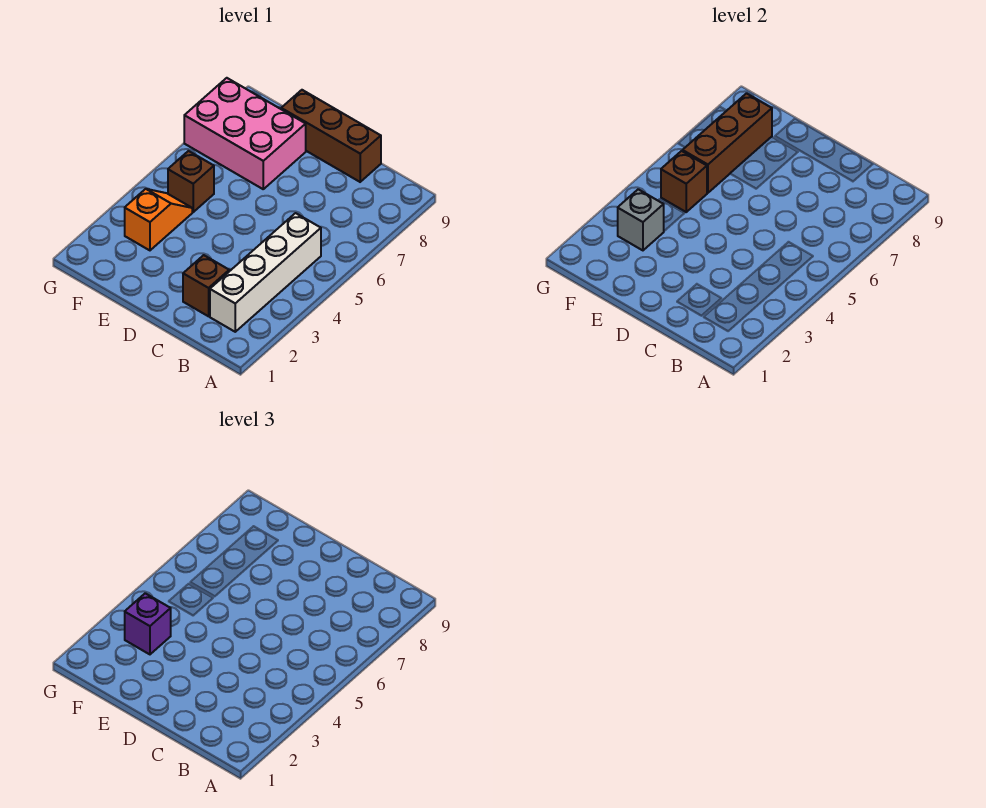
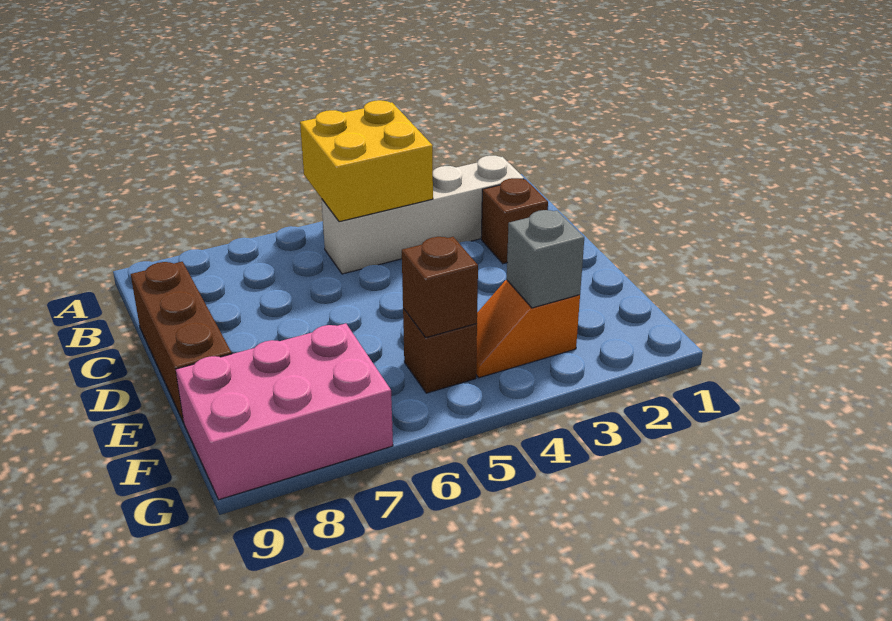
none -> yellow 2x2 brick [300,100,433,222]
pink 2x3 brick [184,78,306,189] -> pink 2x3 brick turned to [176,323,393,500]
purple 1x1 brick [125,593,171,654] -> none
brown 1x3 brick [683,93,772,193] -> none

